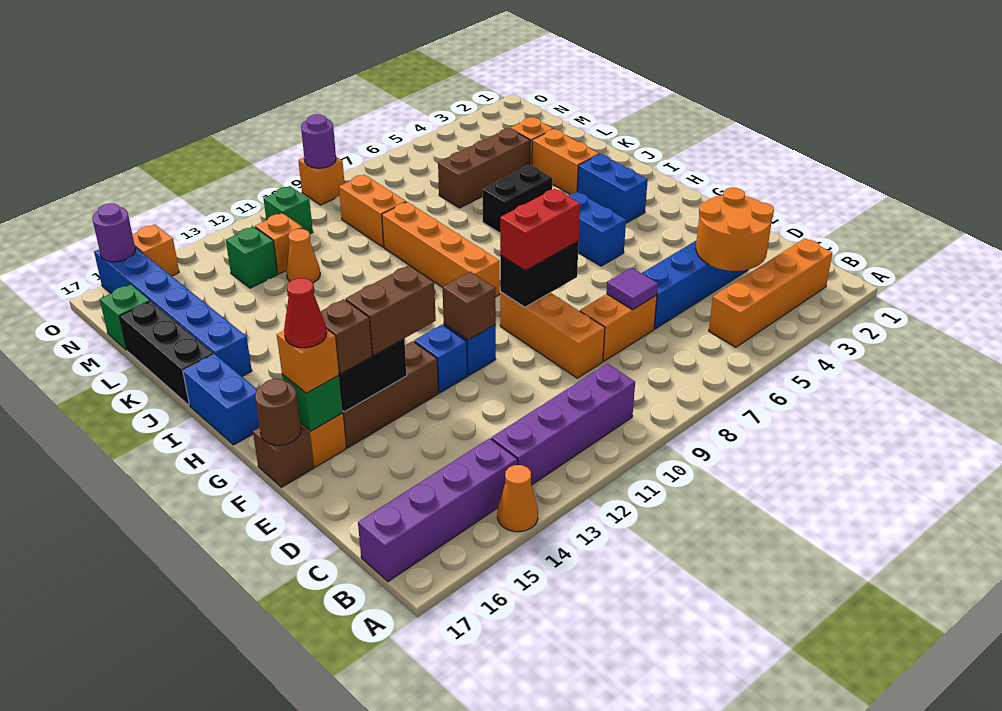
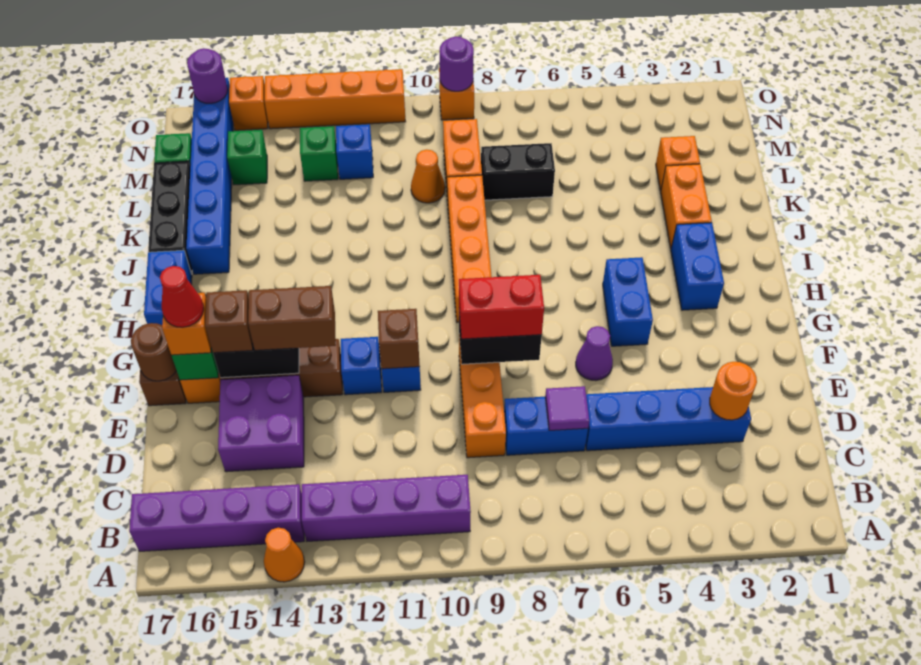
orange 1x4 brick [709,238,832,347] -> orange 1x4 brick moved to [265,69,406,129]
orange 2x2 round brick [696,188,774,271] -> orange 1x1 round brick [710,362,757,420]
orange 1x2 brick [580,294,657,361] -> blue 1x2 brick [504,397,588,455]
none -> purple 2x2 brick [218,375,304,472]
none -> purple 1x1 cone [576,326,613,381]
black 1x2 brick [482,165,552,233] -> black 1x2 brick moved to [481,143,555,200]
brown 1x3 brick [438,129,530,208] -> none
orange 1x1 cone [286,229,320,283] -> orange 1x1 cone moved to [411,149,445,203]
orange 1x1 brick [255,213,302,274] -> blue 1x1 brick [336,124,373,179]
green 1x1 brick [263,186,313,234] -> green 1x1 brick moved to [227,130,267,185]

